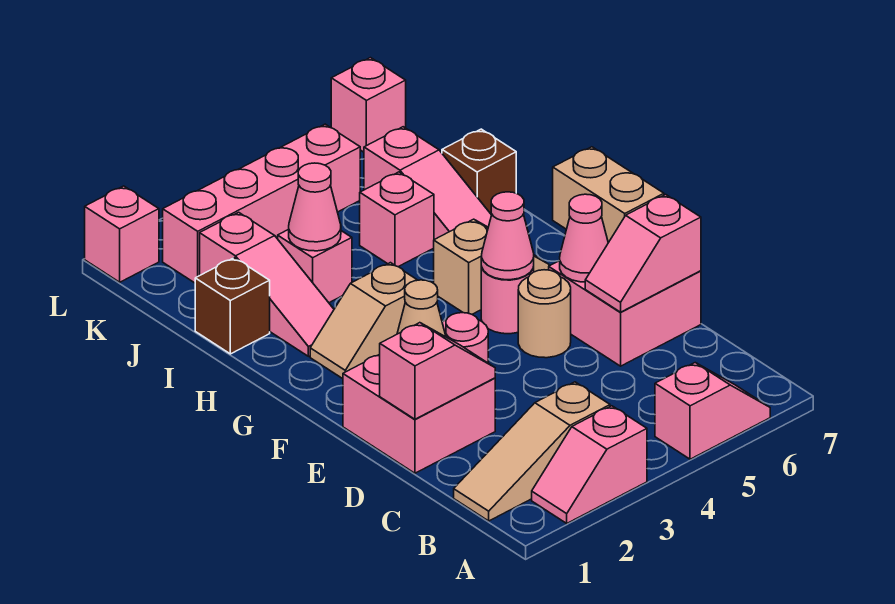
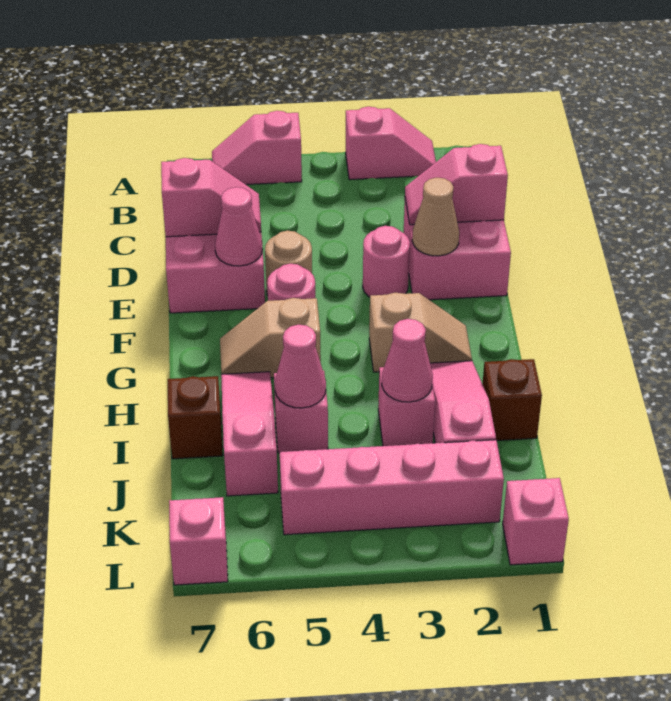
tan 1x3 slope [454,382,610,521] -> none
tan 1x2 brick [553,147,664,243] -> none
pink 1x1 cone [481,192,534,280] -> pink 1x1 cone moved to [275,325,326,408]

